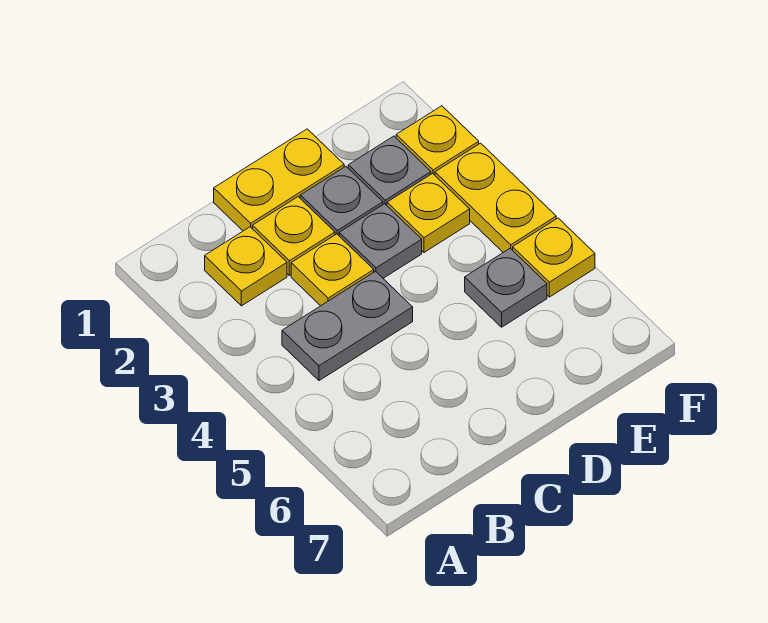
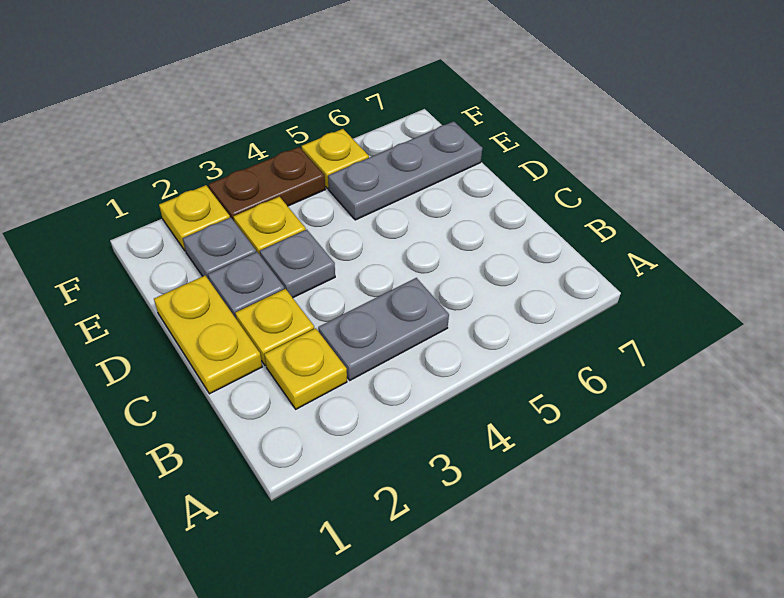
grey 1x2 plate [282,271,413,381] -> grey 1x2 plate turned to [318,278,449,380]
yellow 1x1 plate [291,234,374,306] -> none
grey 1x1 plate [465,248,547,327] -> grey 1x3 plate [328,121,483,220]
yellow 1x2 plate [435,143,556,252] -> brown 1x2 plate [209,147,325,221]

